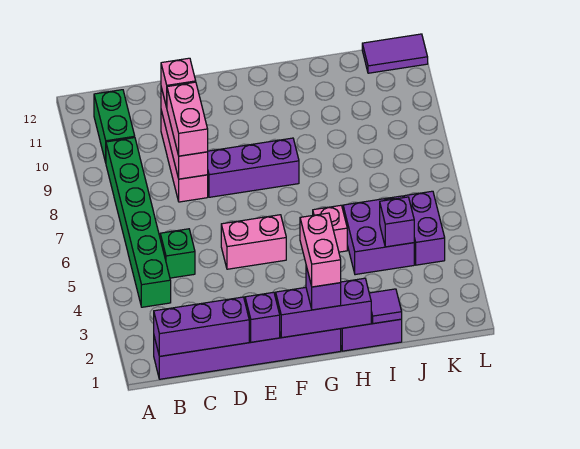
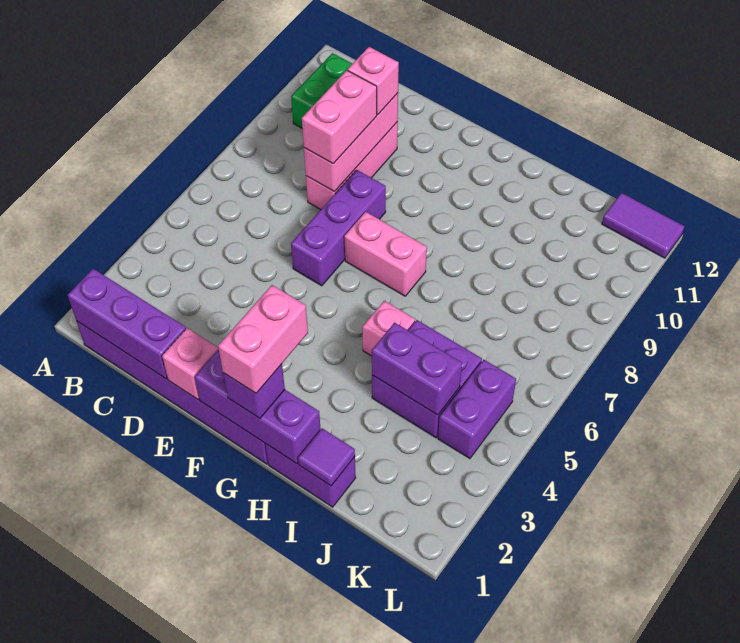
green 1x6 brick [106,138,171,307] -> none
green 1x1 brick [160,229,195,278] -> none
purple 1x1 brick [245,292,280,342] -> pink 1x1 brick [162,328,219,399]
pink 1x2 brick [221,215,286,269] -> pink 1x2 brick moved to [344,212,427,296]
purple 1x3 brick [208,138,299,197] -> purple 1x3 brick turned to [291,170,386,286]
purple 1x1 brick [380,197,414,247] -> purple 1x2 brick [372,323,462,415]

